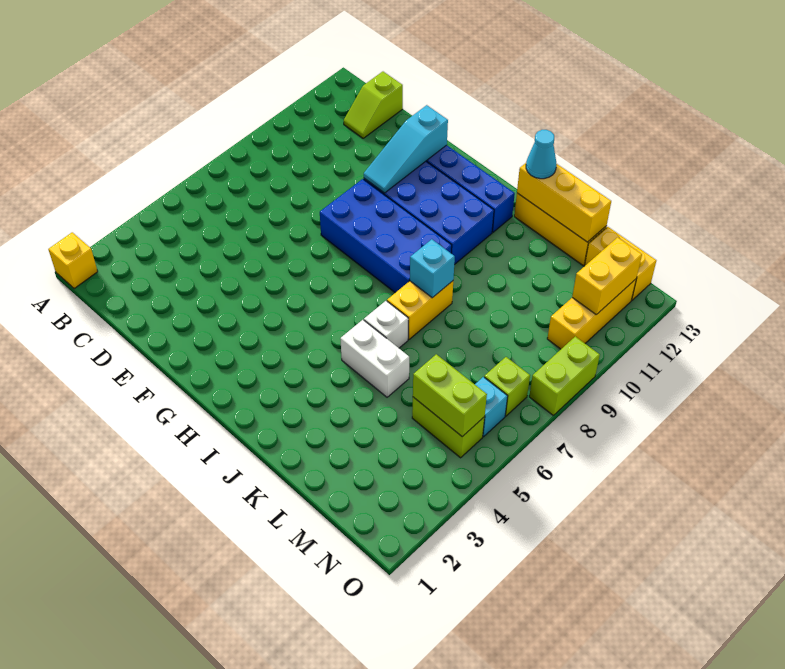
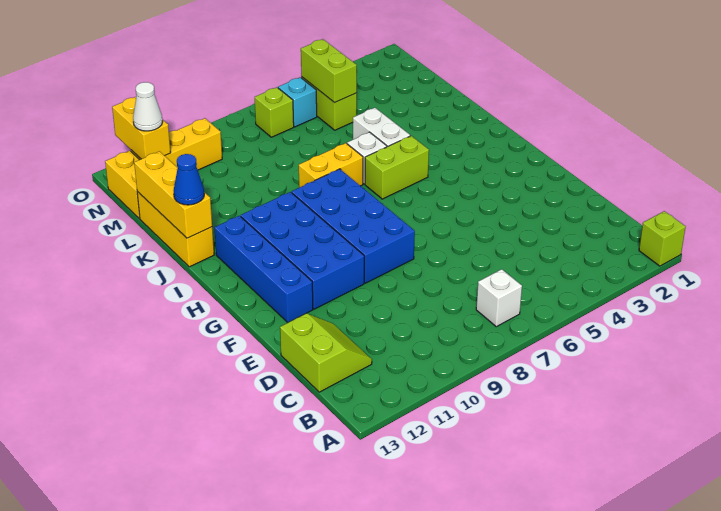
yellow 1x1 brick [48,232,98,289] -> lime 1x1 brick [639,211,686,266]
none -> white 1x1 brick [476,269,522,327]
lime 1x2 slope [344,72,403,138] -> lime 2x2 slope [280,313,372,392]
cyan 1x3 slope [364,105,448,193] -> none
cyan 1x1 brick [410,239,455,298] -> none
cyan 1x1 cone [526,130,557,179] -> blue 1x1 cone [174,154,204,205]
yellow 1x2 brick [572,237,642,315] -> yellow 1x2 brick turned to [112,97,171,159]
none -> white 1x1 cone [133,82,163,131]
lime 1x2 brick [529,336,600,415] -> lime 1x2 brick moved to [365,136,429,199]

